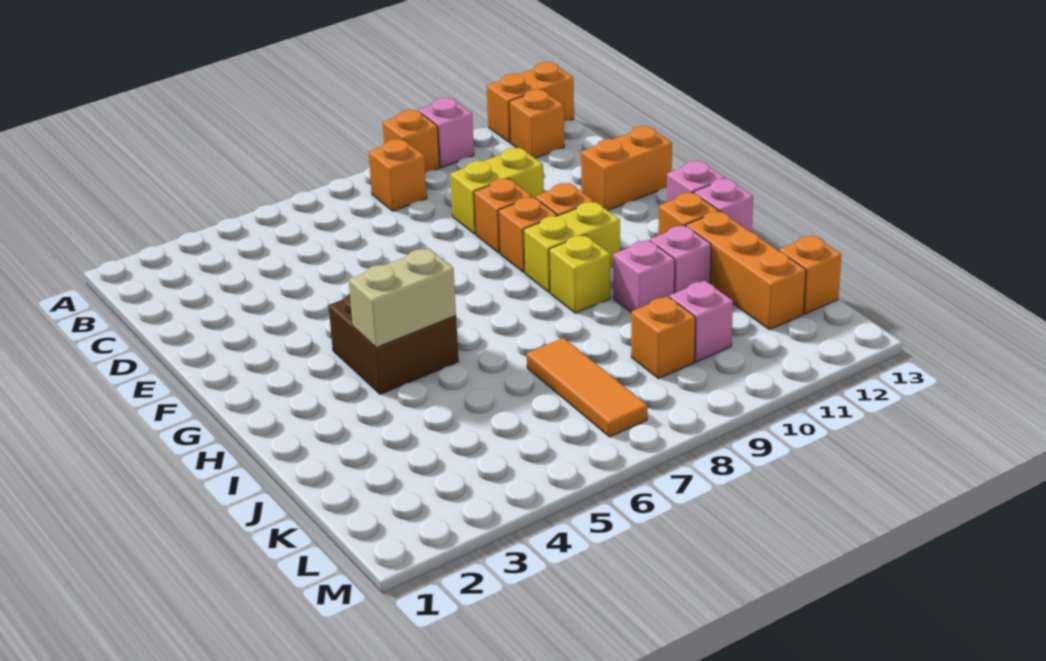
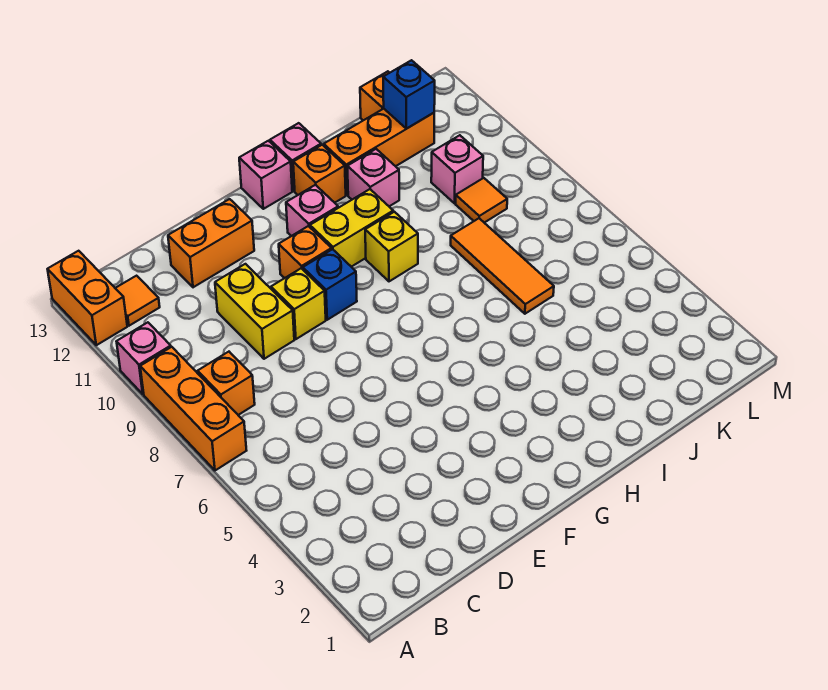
orange 1x1 brick [383,110,440,172] -> orange 1x3 brick [140,347,247,470]
orange 1x1 brick [509,89,564,158] -> orange 1x1 tile [115,276,160,326]
orange 1x1 brick [474,179,532,253] -> yellow 1x1 brick [271,268,326,339]
orange 1x2 brick [581,126,672,210] -> orange 1x2 brick turned to [168,199,254,287]
orange 1x1 brick [498,197,557,273] -> blue 1x1 brick [303,249,357,320]
brown 2x2 brick [329,294,458,394] -> none
yellow 1x2 brick [524,202,620,293] -> yellow 1x2 brick turned to [310,189,393,267]
tan 1x2 brick [349,248,456,348] -> none
pink 1x1 brick [613,240,675,312] -> pink 1x1 brick moved to [286,185,338,236]
orange 1x3 tile [527,338,647,437] -> orange 1x3 tile turned to [451,218,554,314]
orange 1x1 brick [631,296,695,379] -> orange 1x1 tile [456,178,507,223]
none -> blue 1x1 brick [383,60,435,129]

